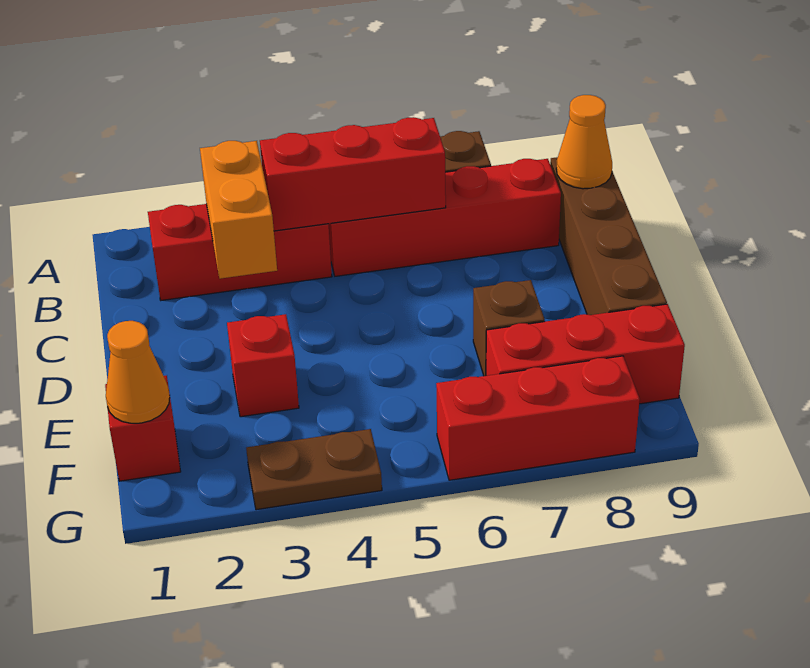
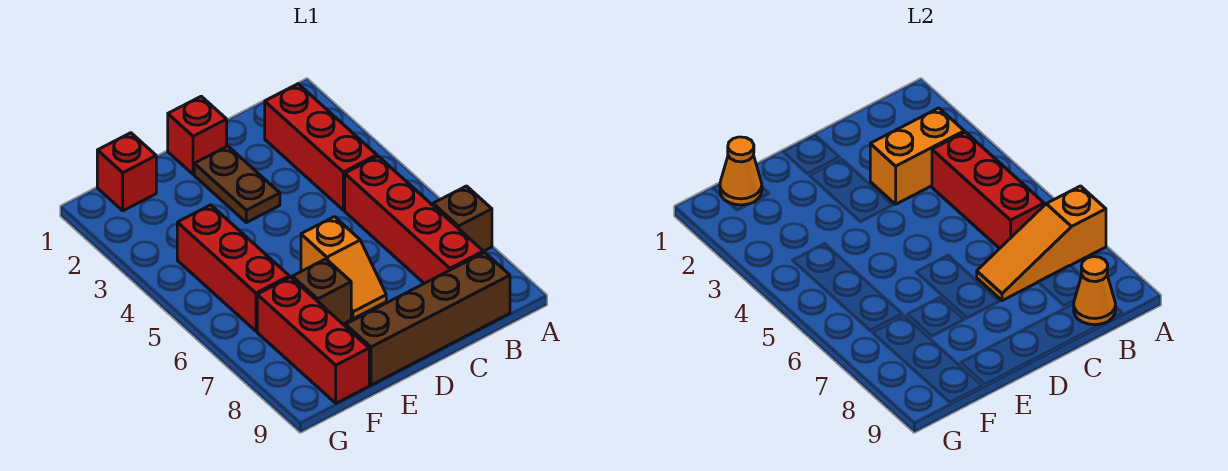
none -> orange 1x3 slope [977,186,1106,301]
none -> orange 1x2 slope [301,217,386,319]
red 1x1 brick [227,314,299,417] -> red 1x1 brick moved to [168,96,227,174]
brown 1x2 plate [246,429,382,510] -> brown 1x2 plate moved to [194,146,280,223]
red 1x3 brick [436,356,640,480] -> red 1x3 brick moved to [177,205,289,331]

